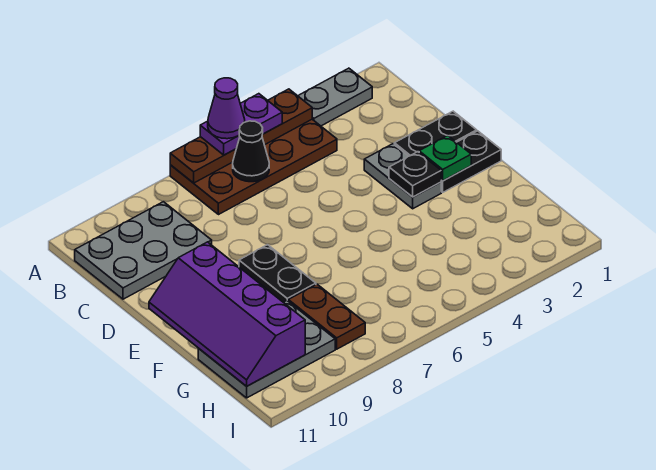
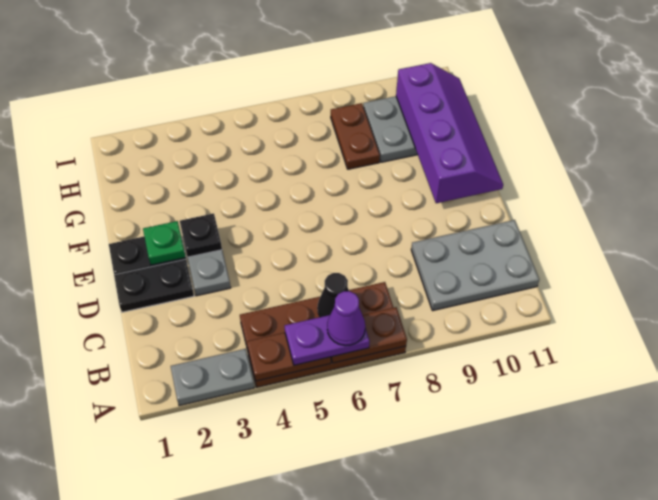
black 1x2 plate [239,245,316,302] -> none

